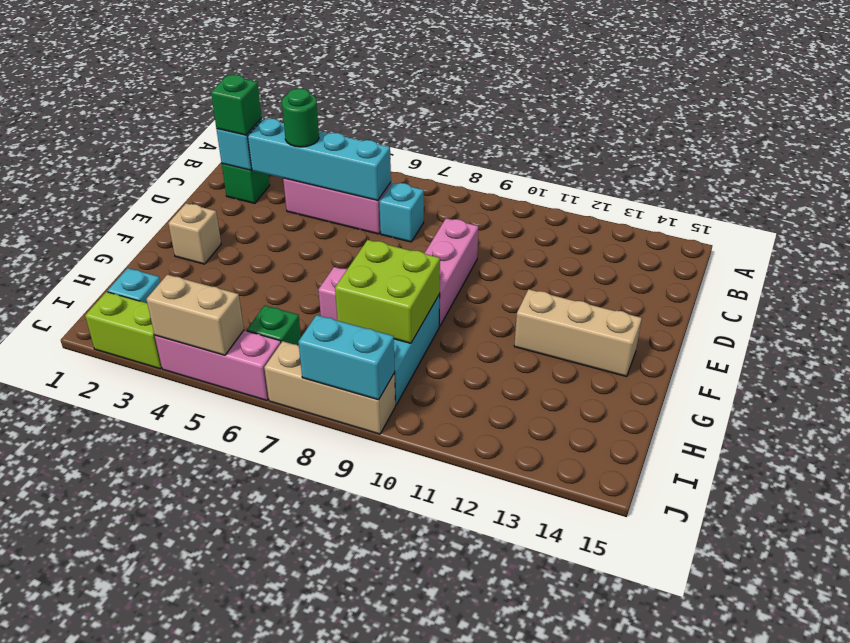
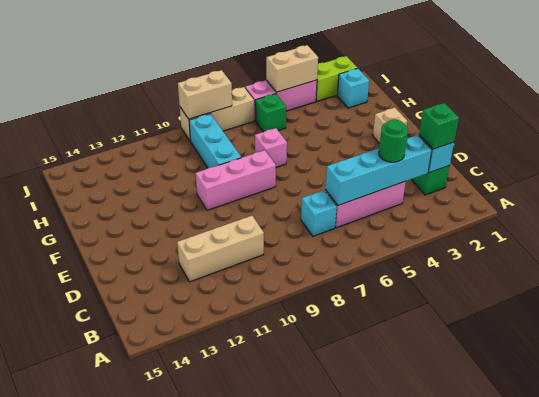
pink 1x3 brick [425,218,478,327] -> pink 1x3 brick turned to [196,150,276,210]
tan 1x3 brick [514,289,642,377] -> tan 1x3 brick moved to [177,216,264,282]
lime 2x2 brick [335,240,440,343] -> none
cyan 1x2 brick [298,315,395,400] -> tan 1x2 brick [178,70,232,119]

